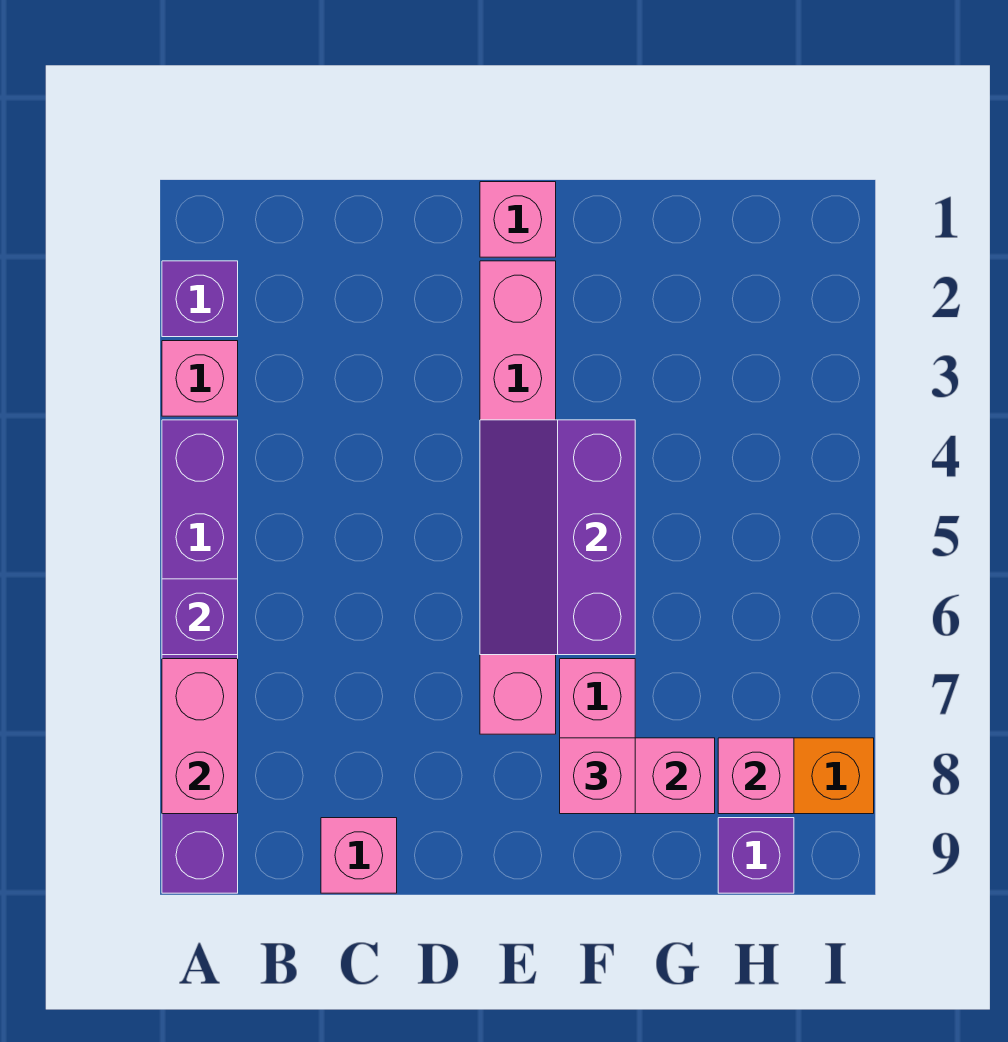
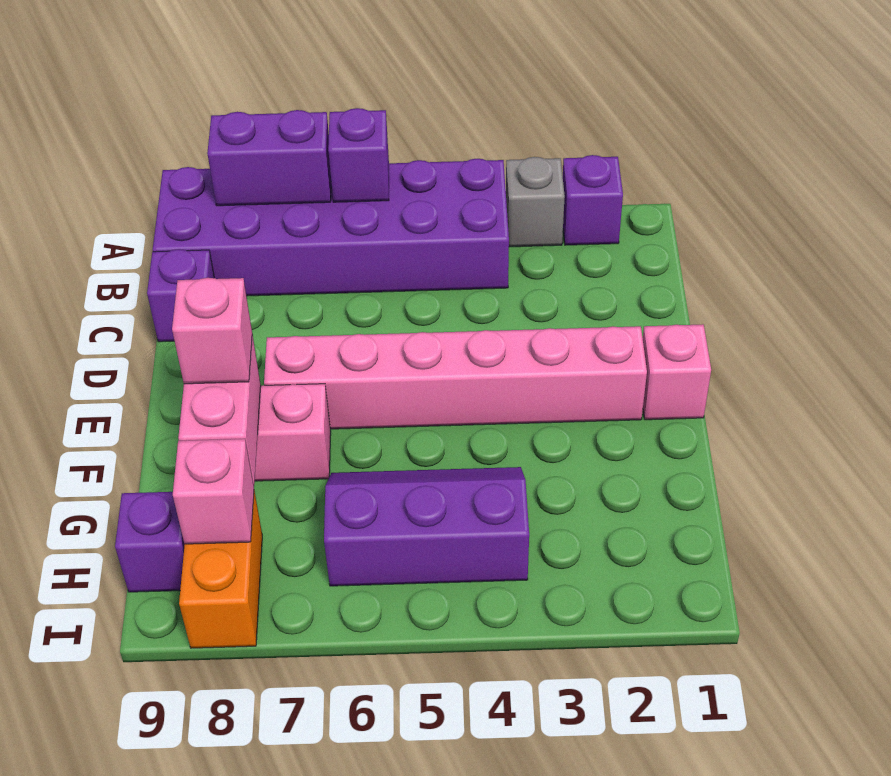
pink 1x1 brick [162,341,238,416] -> grey 1x1 brick [506,157,565,247]
purple 1x6 brick [162,420,238,893] -> purple 2x6 brick [153,159,509,296]
pink 1x2 brick [162,659,238,814] -> purple 1x2 brick [207,110,331,206]
pink 1x1 brick [321,818,397,893] -> purple 1x1 brick [147,249,214,342]
purple 2x3 slope [480,420,635,655] -> purple 2x3 slope moved to [324,467,529,586]

